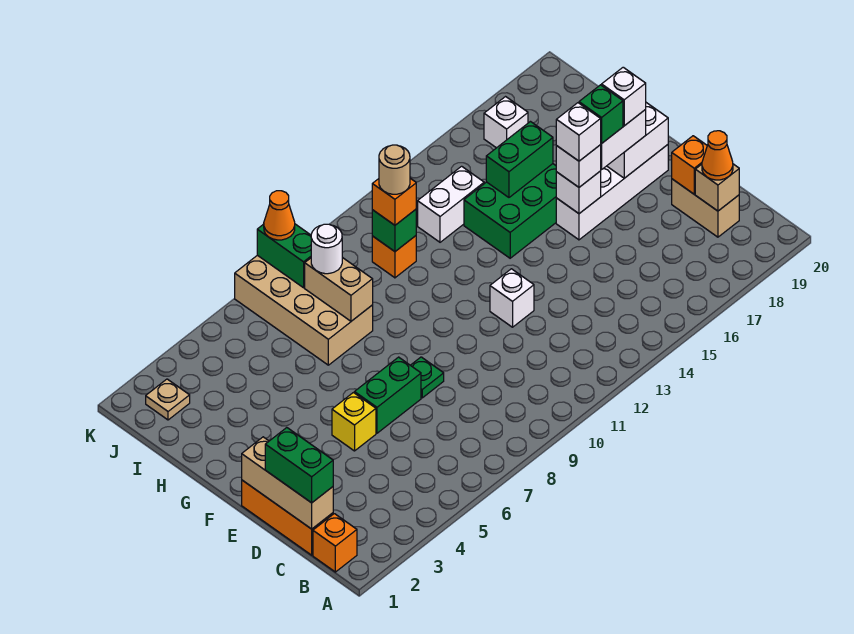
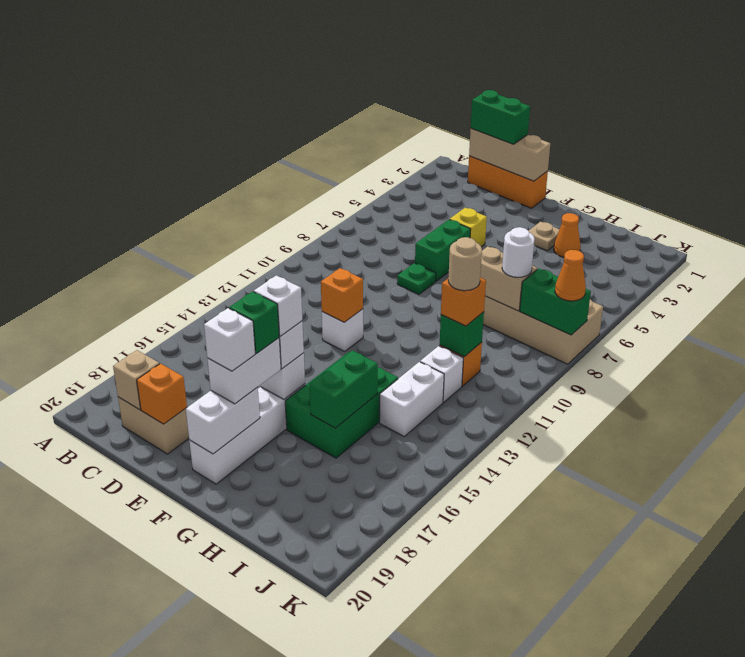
orange 1x1 brick [313,514,357,572] -> orange 1x1 brick moved to [321,268,363,322]
orange 1x1 cone [702,131,733,180] -> orange 1x1 cone moved to [554,213,581,257]
tan 1x1 plate [146,379,190,420] -> tan 1x1 plate moved to [529,222,559,251]
white 1x1 brick [484,97,528,148] -> white 1x1 brick moved to [420,346,463,402]

